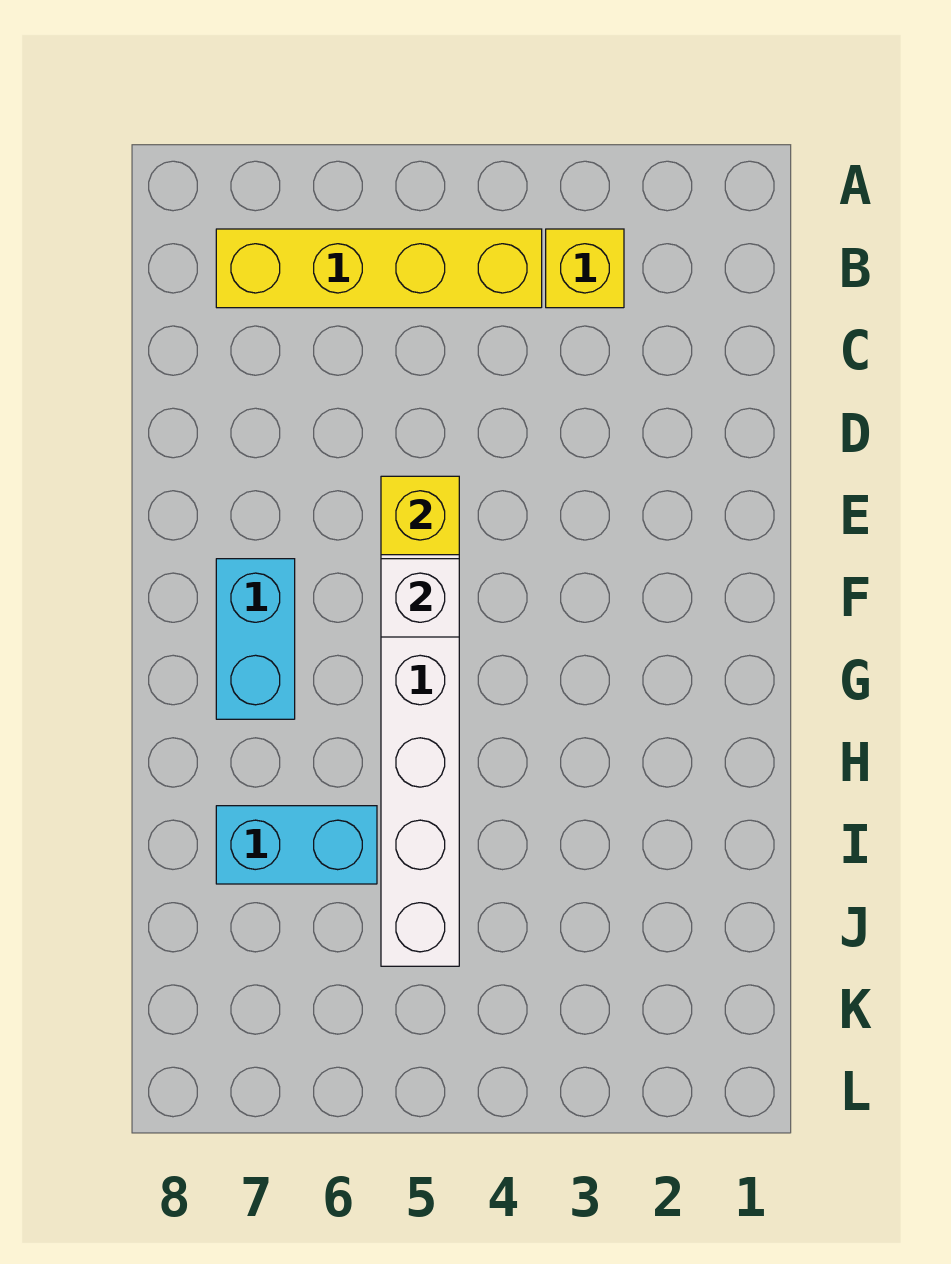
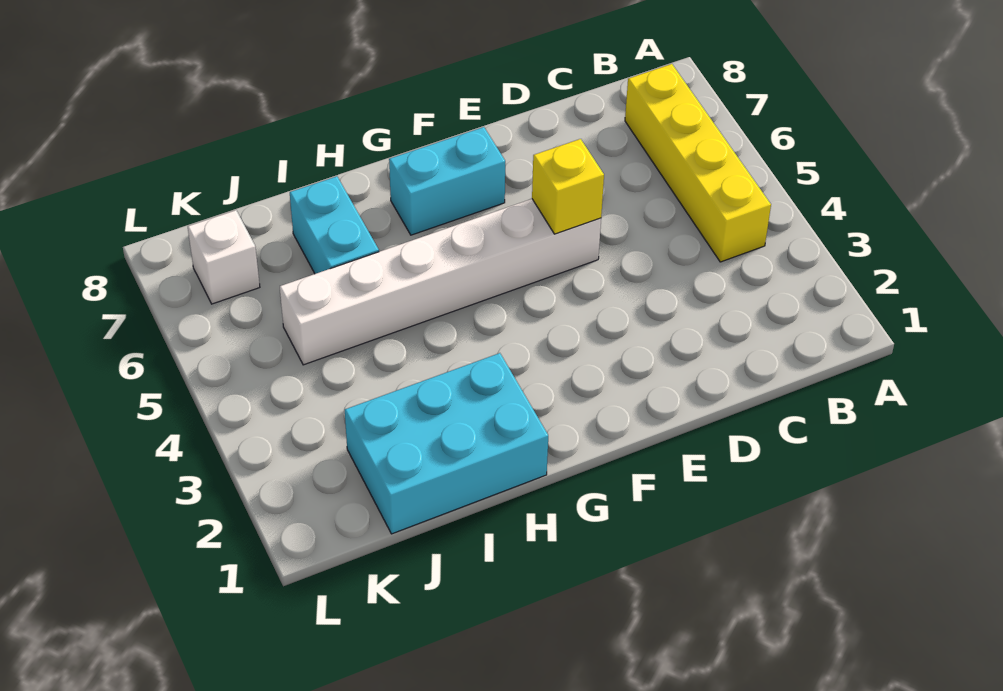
yellow 1x1 brick [546,229,624,308] -> none
white 1x1 brick [381,559,459,637] -> white 1x1 brick moved to [188,210,260,304]
none -> cyan 2x3 brick [345,353,548,534]

